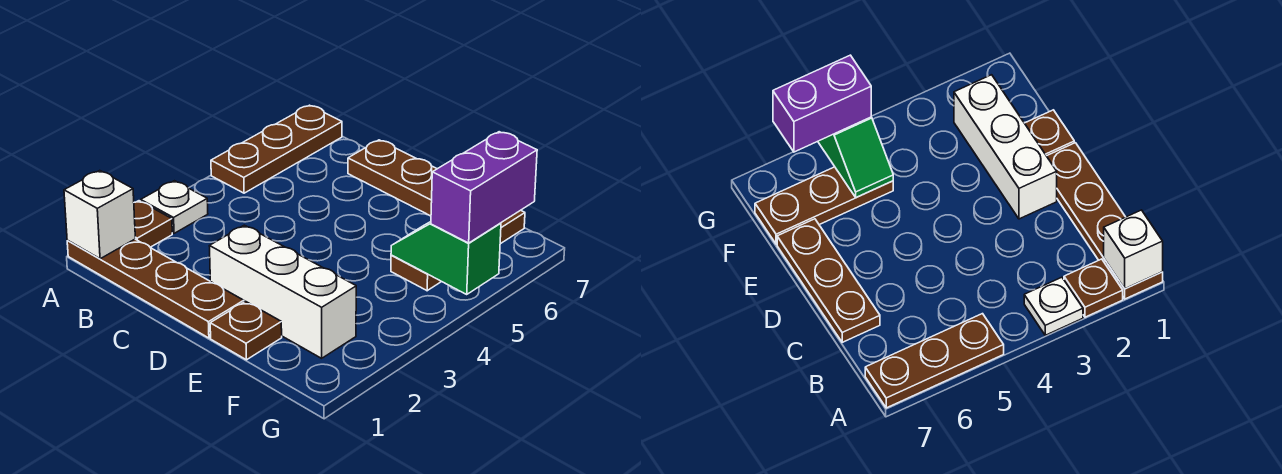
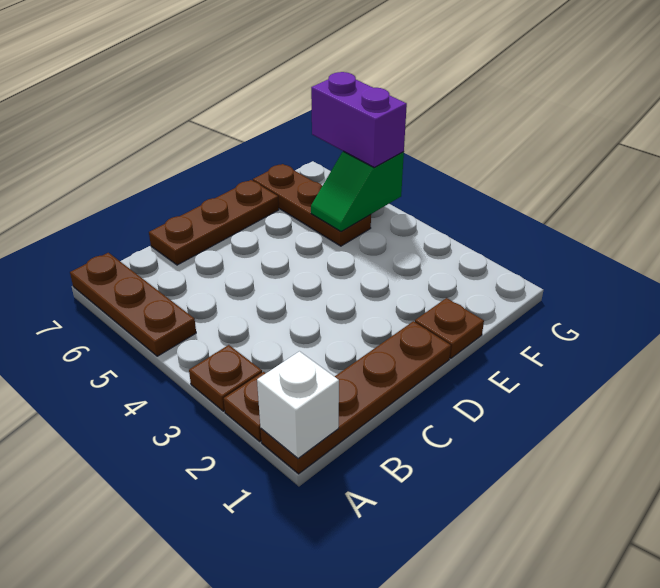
white 1x1 plate [141,181,208,233] -> brown 1x1 plate [189,345,262,411]
white 1x3 brick [210,225,356,358] -> none

